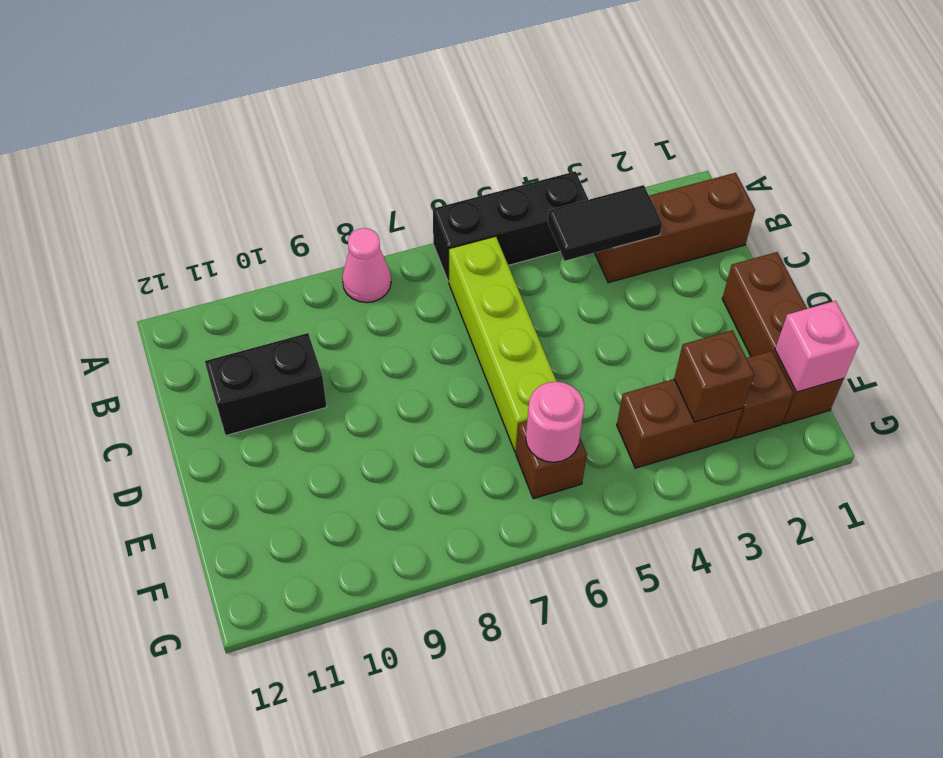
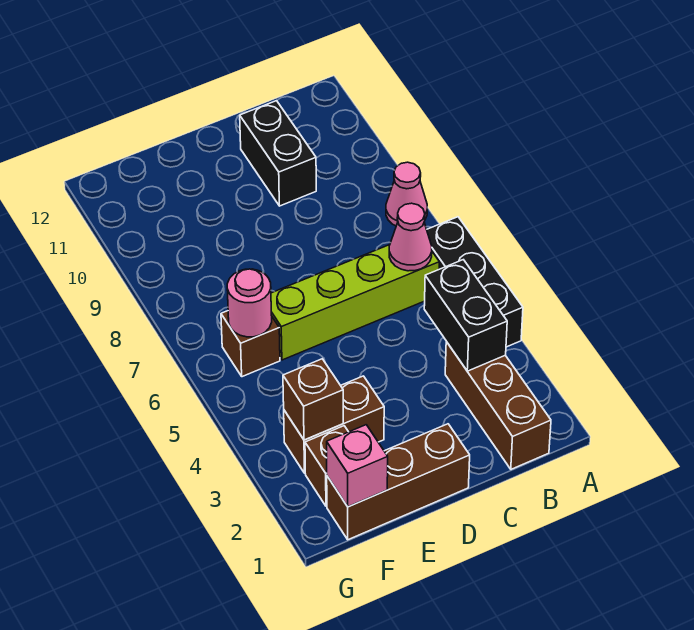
black 1x2 tile [548,185,662,261] -> black 1x2 brick [424,260,507,371]
none -> pink 1x1 cone [389,203,432,271]
brown 1x2 brick [617,379,743,468] -> brown 1x2 brick turned to [284,376,384,473]

